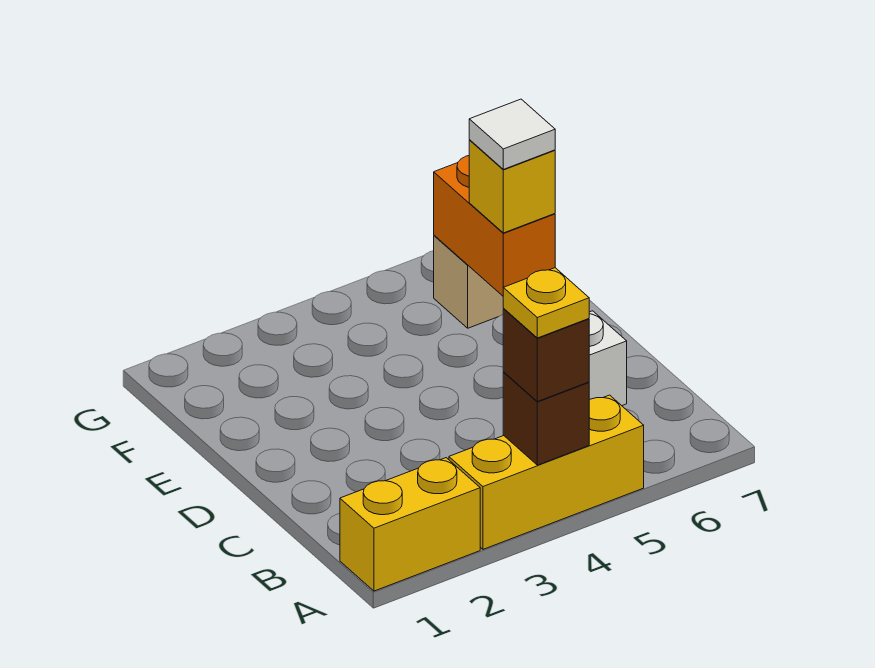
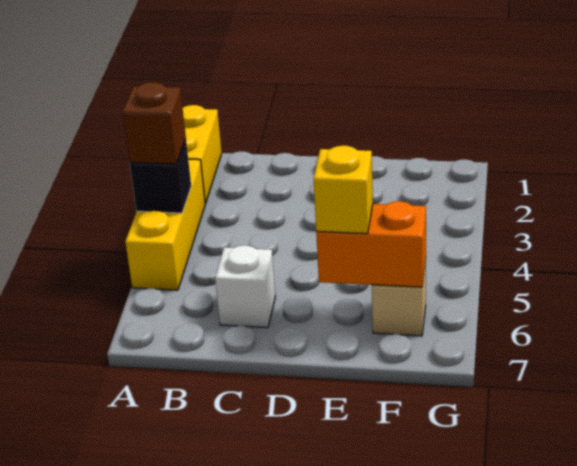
brown 1x1 brick [503,372,589,465] -> black 1x1 brick [130,139,191,213]
yellow 1x1 plate [503,268,589,338] -> none
white 1x1 tile [469,99,555,169] -> none

